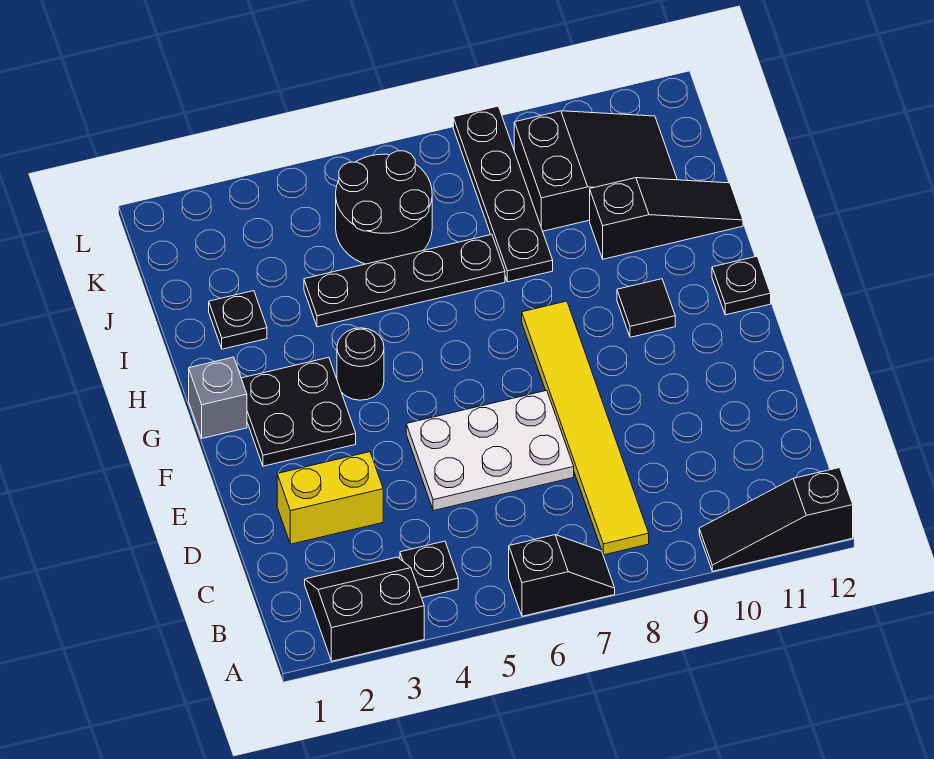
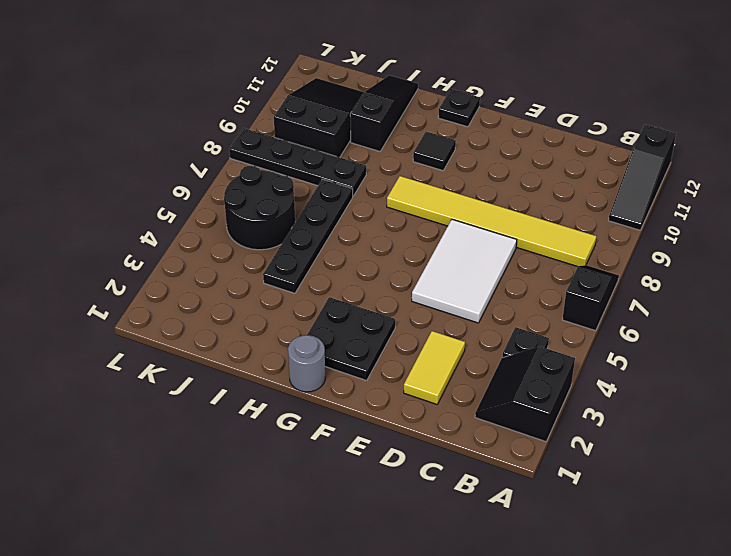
yellow 1x2 brick [277,452,383,544] -> yellow 1x2 tile [404,331,465,404]
white 2x3 plate [406,390,574,511] -> white 2x3 tile [412,219,517,323]
grey 1x1 brick [189,357,247,438] -> grey 1x1 round brick [288,335,325,392]
black 1x1 round brick [337,328,384,400] -> none
black 1x1 plate [209,291,267,349] -> none

